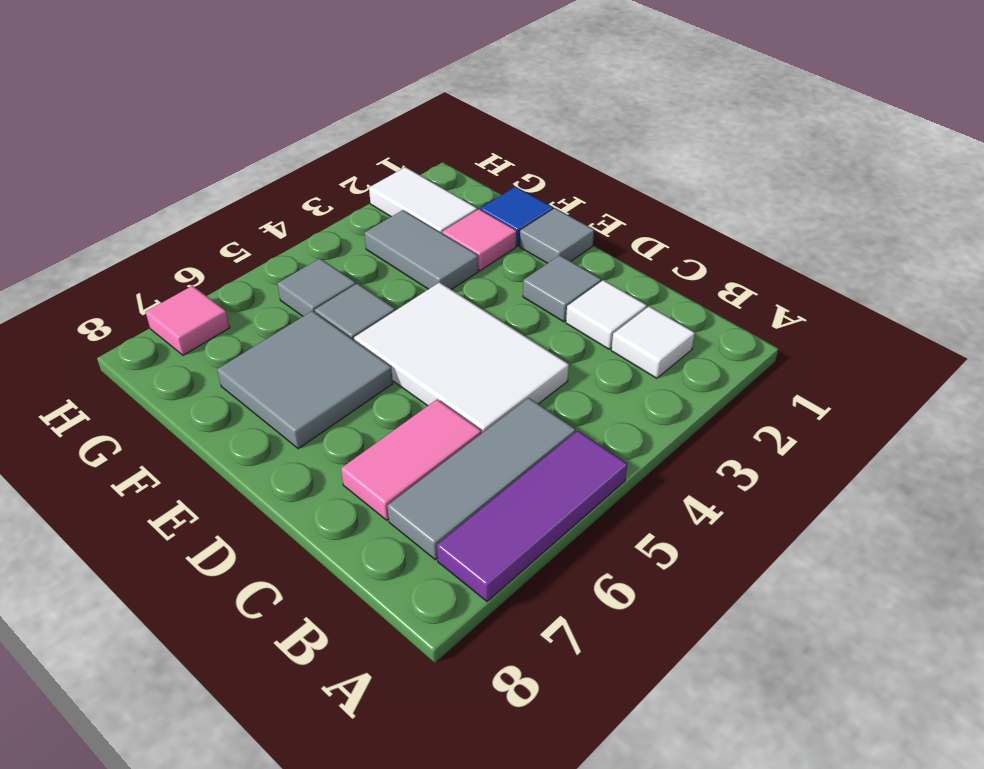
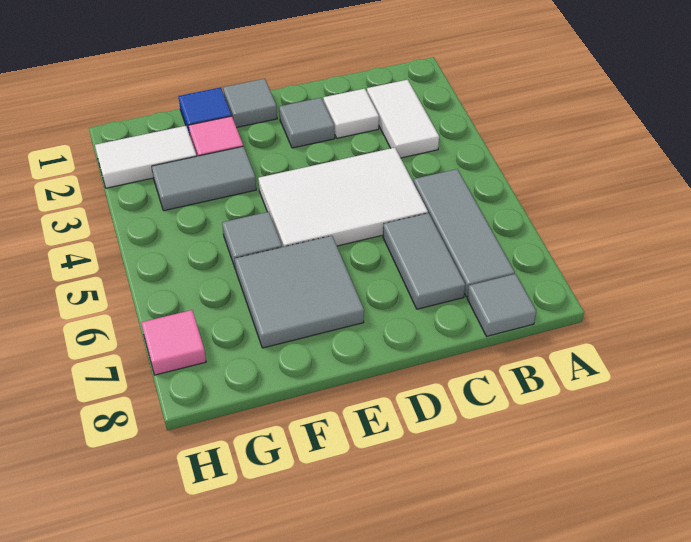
purple 1x3 tile [437,431,627,602] -> none
white 1x1 tile [611,306,695,378] -> white 1x2 tile [367,80,439,158]
pink 1x2 tile [341,399,481,520] -> grey 1x2 tile [383,213,465,309]
grey 1x1 tile [277,259,356,316] -> grey 1x1 tile moved to [467,274,536,336]

